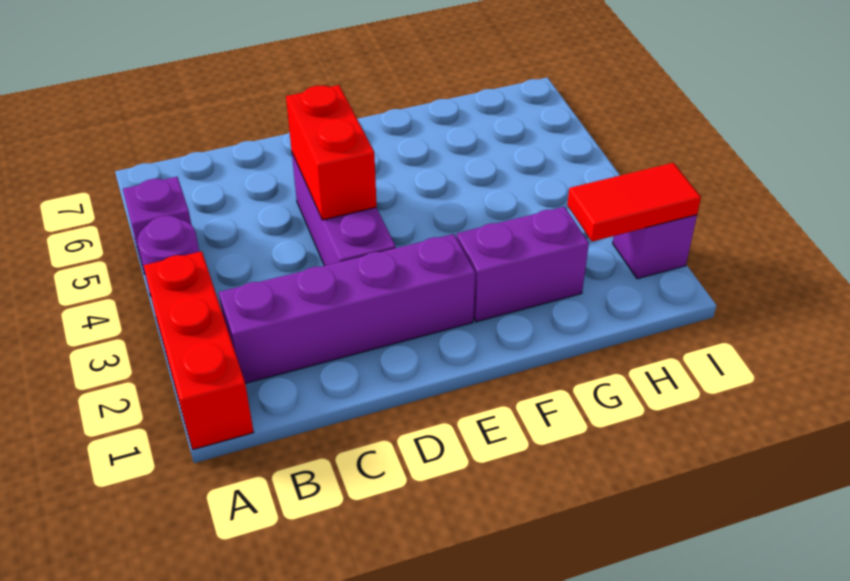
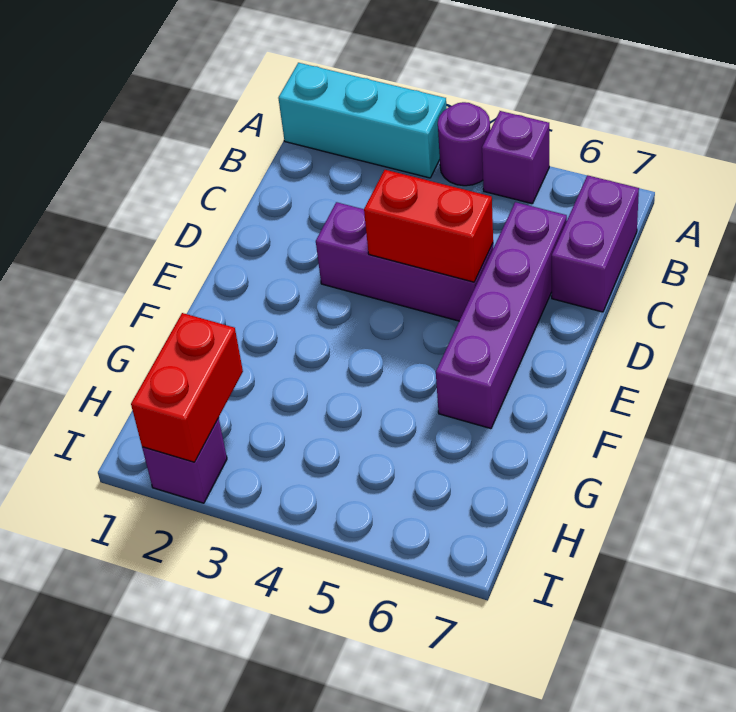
red 1x3 brick [144,251,254,450] -> cyan 1x3 brick [278,63,447,178]
purple 1x4 brick [219,234,475,383] -> purple 1x4 brick moved to [436,202,567,429]
purple 1x2 brick [457,207,589,322] -> purple 1x2 brick moved to [552,175,639,312]
red 1x2 tile [567,163,701,241] -> red 1x2 brick [131,313,243,462]

